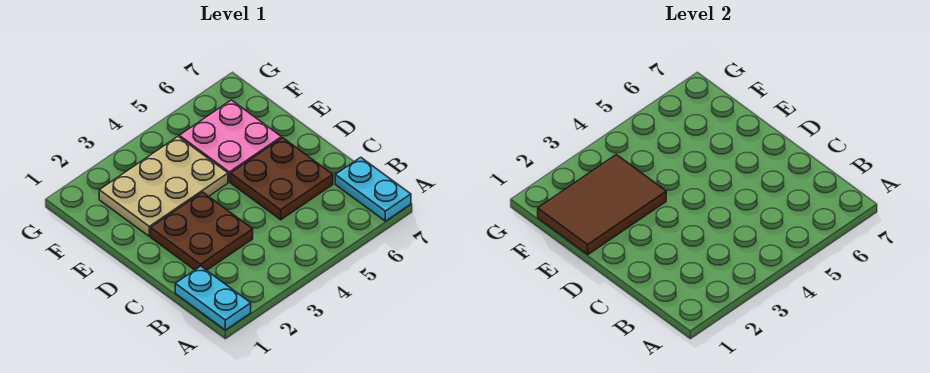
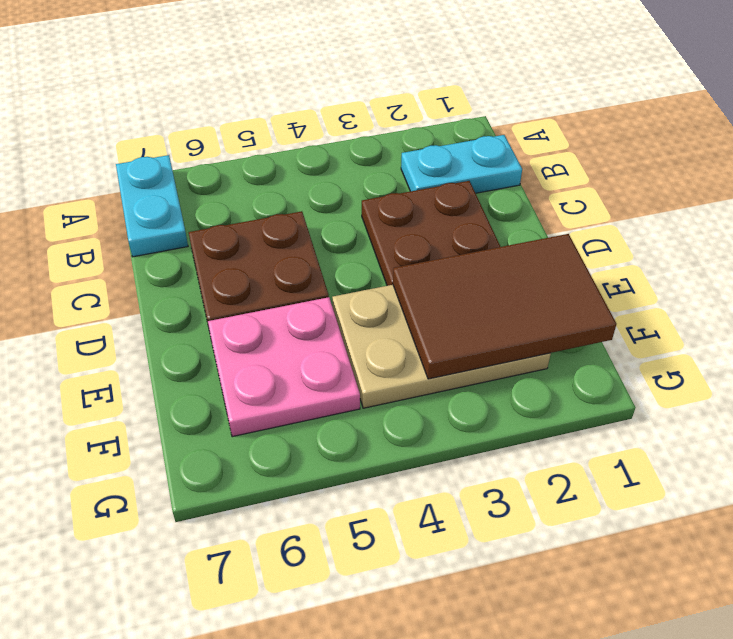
cyan 1x2 plate [175,266,251,330] -> cyan 1x2 plate turned to [401,135,522,193]

